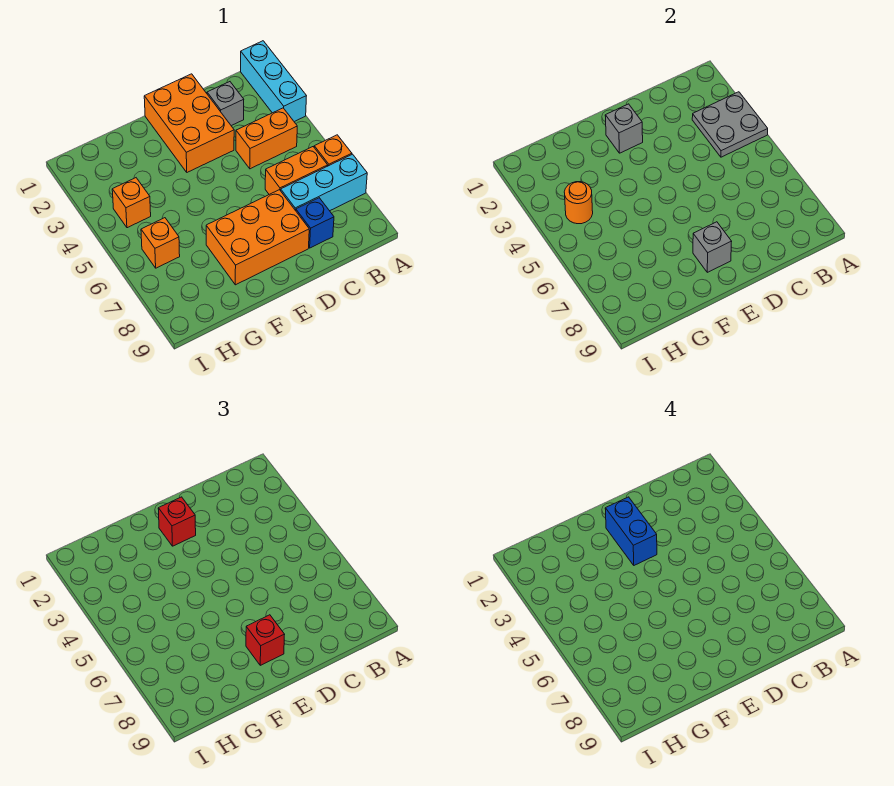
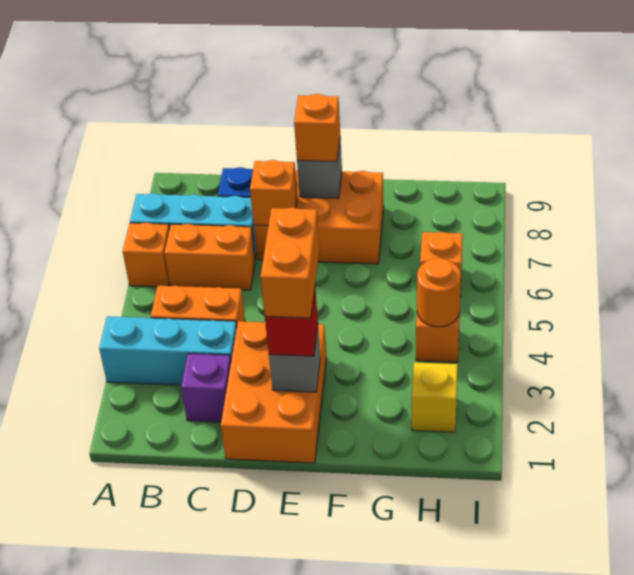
cyan 1x3 brick [241,41,306,122] -> cyan 1x3 brick turned to [99,316,237,385]
grey 2x2 plate [692,92,768,157] -> none
grey 1x1 brick [207,82,244,126] -> purple 1x1 brick [181,354,231,422]
none -> orange 1x1 brick [250,160,298,226]
blue 1x2 brick [605,497,657,565] -> orange 1x2 brick [261,207,320,318]
red 1x1 brick [246,615,285,665] -> orange 1x1 brick [294,94,340,162]
none -> yellow 1x1 brick [412,362,458,432]

